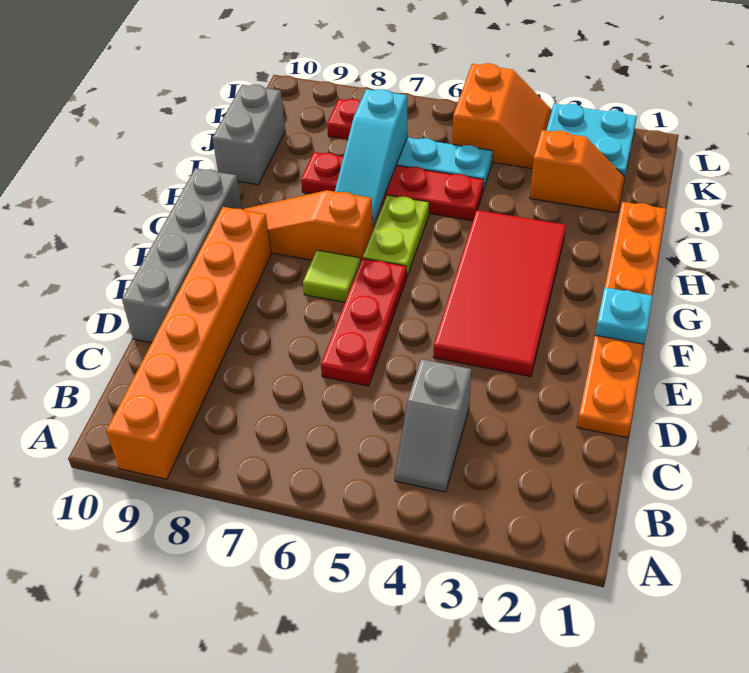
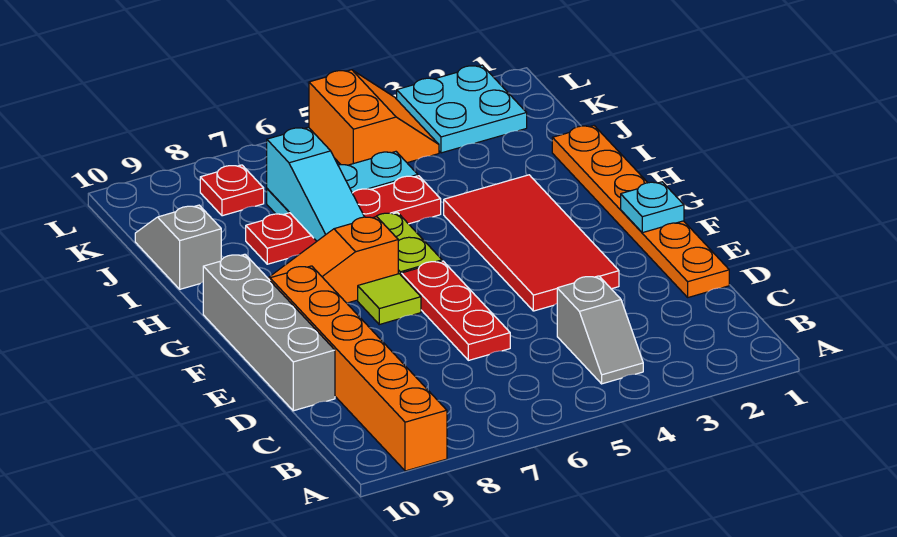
grey 1x2 brick [212,85,285,185] -> grey 1x2 slope [135,205,221,289]
orange 1x2 slope [530,130,625,213] -> none

